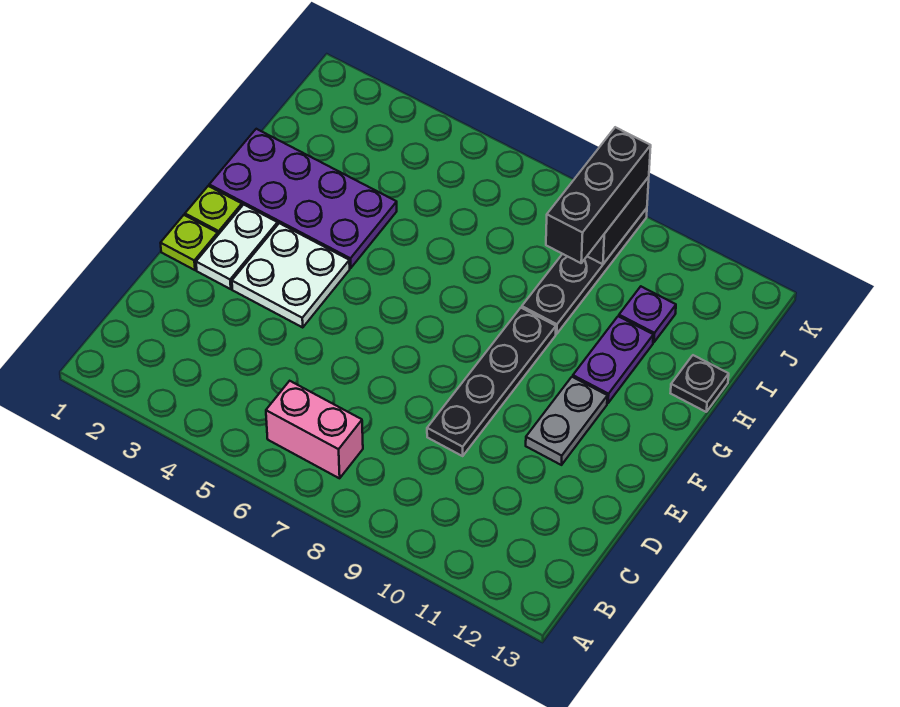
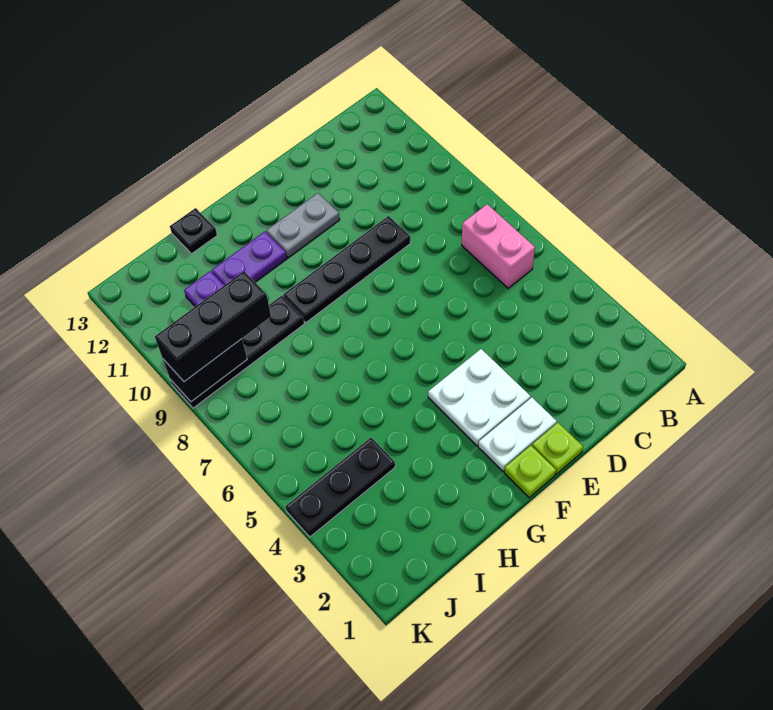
purple 2x4 plate [209,129,397,268] -> none
none -> black 1x3 plate [286,438,395,537]

